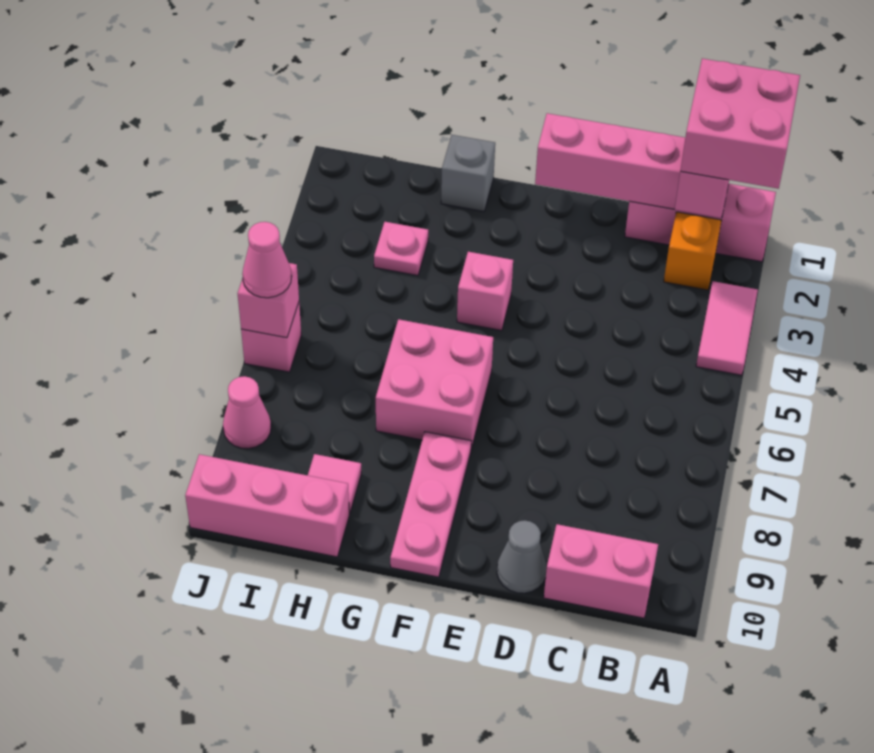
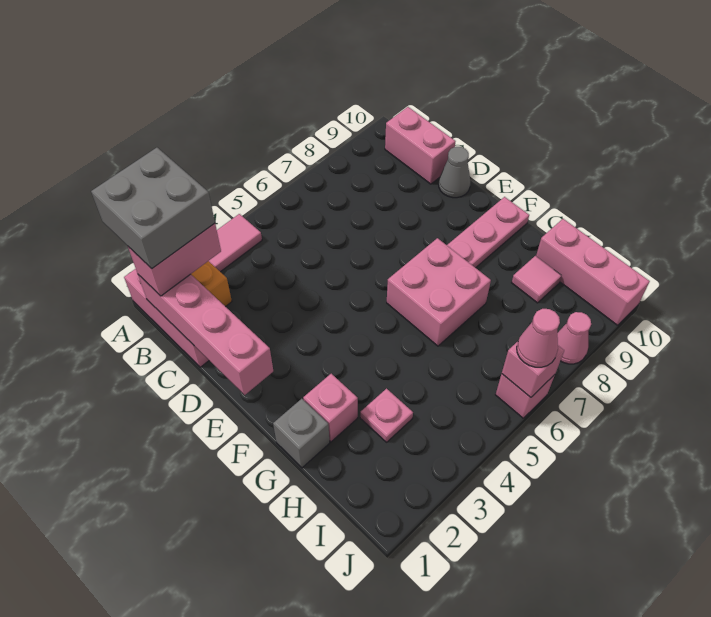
pink 2x2 brick [680,58,800,189] -> grey 2x2 brick [91,148,215,269]
pink 1x1 brick [457,252,513,331] -> pink 1x1 brick moved to [303,374,358,442]

